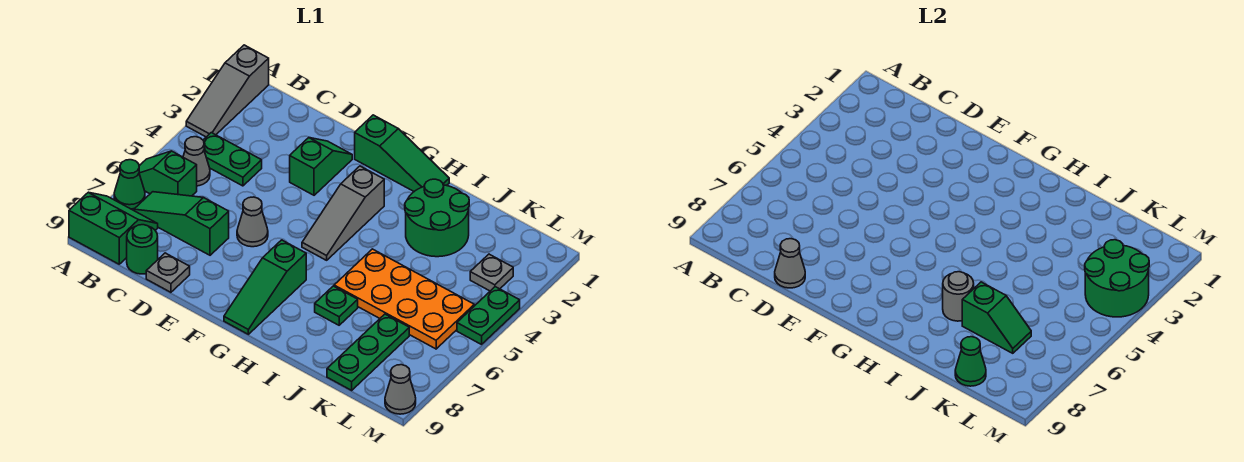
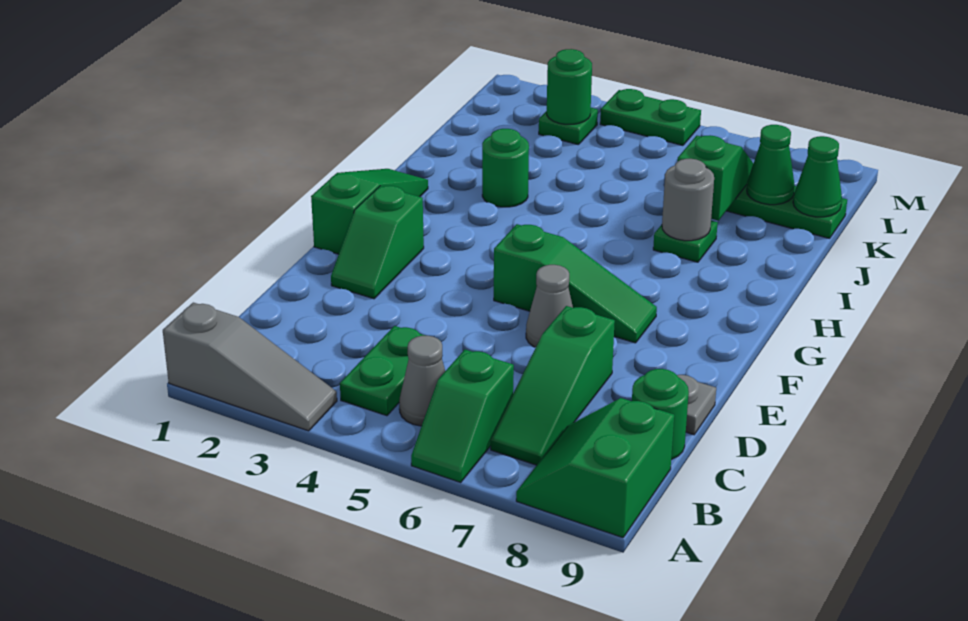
green 1x1 cone [114,160,145,209] -> green 1x1 cone moved to [747,125,795,205]
grey 1x1 cone [775,239,805,288] -> none
green 1x2 slope [290,138,352,195] -> green 1x2 slope turned to [331,186,424,299]
grey 1x3 slope [302,166,384,260] -> none
green 1x3 slope [224,240,306,334] -> green 1x3 slope moved to [494,224,657,343]
green 2x2 round brick [405,179,469,257] -> green 1x1 round brick [482,129,529,207]
orange 2x4 plate [334,249,474,349] -> none
grey 1x1 plate [470,254,513,291] -> green 1x1 plate [539,108,598,145]
green 2x2 round brick [1085,240,1149,317] -> green 1x1 round brick [547,49,592,124]
grey 1x1 cone [385,365,416,414] -> none

